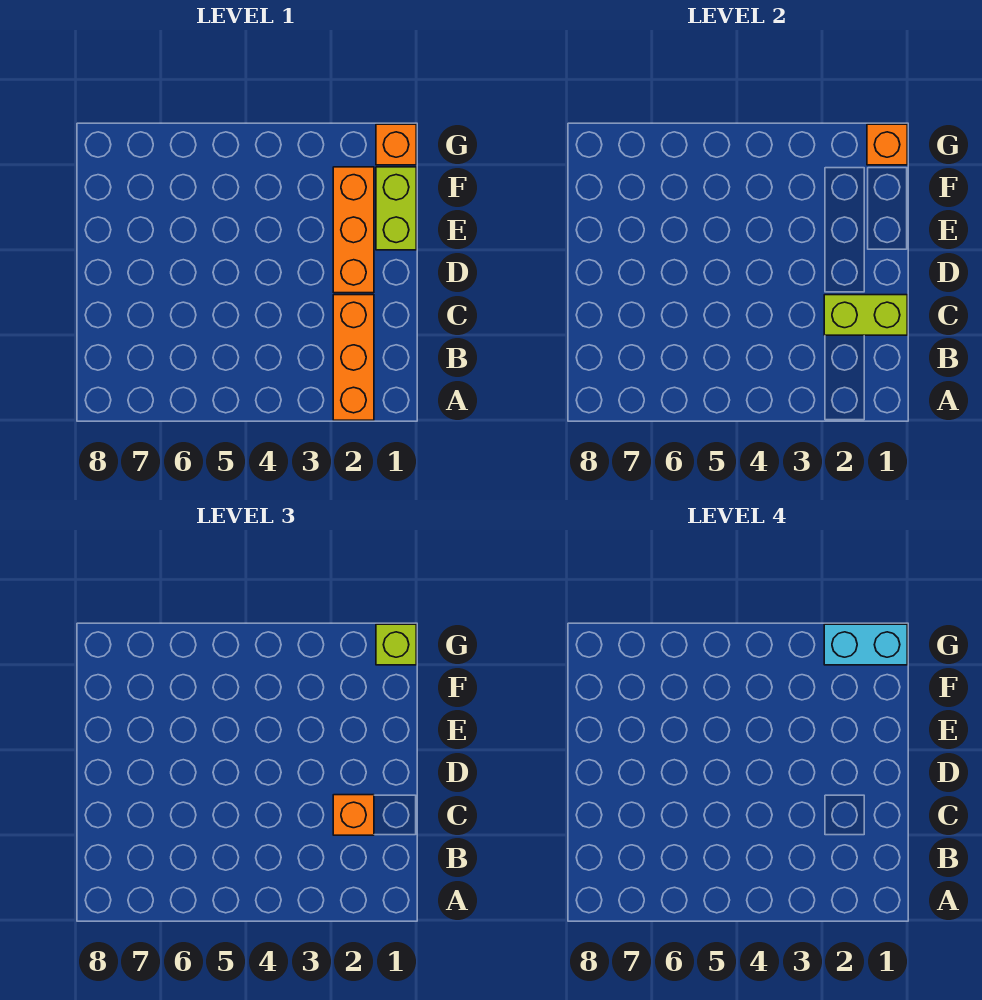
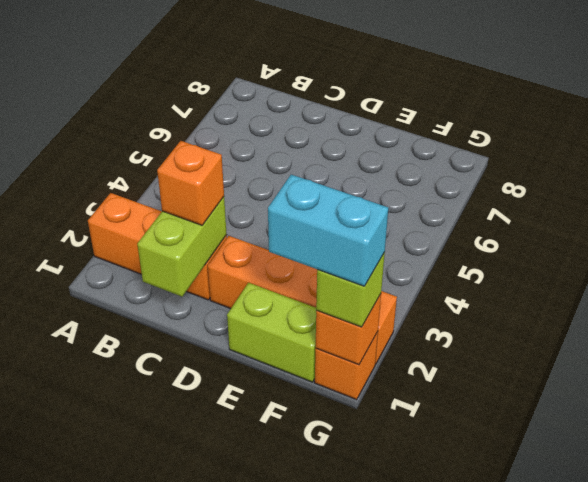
orange 1x3 brick [333,167,374,293] -> orange 1x4 brick [208,236,397,364]
cyan 1x2 brick [824,624,907,665] -> cyan 1x2 brick turned to [268,175,388,286]

